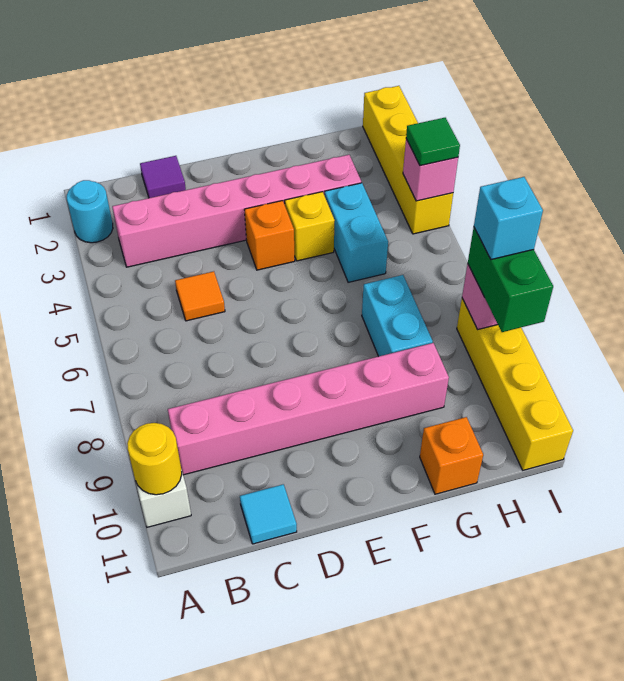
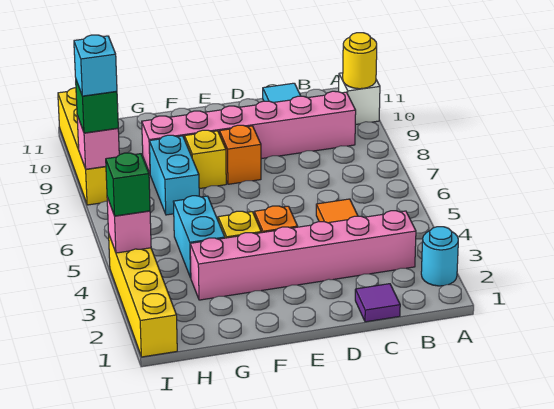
none -> yellow 1x1 brick [185,130,226,189]
orange 1x1 brick [420,417,483,494] -> orange 1x1 brick moved to [220,125,261,184]
green 1x1 tile [406,118,460,166] -> green 1x1 brick [106,153,150,216]
green 1x2 brick [468,228,553,332] -> green 1x1 brick [76,80,118,133]

